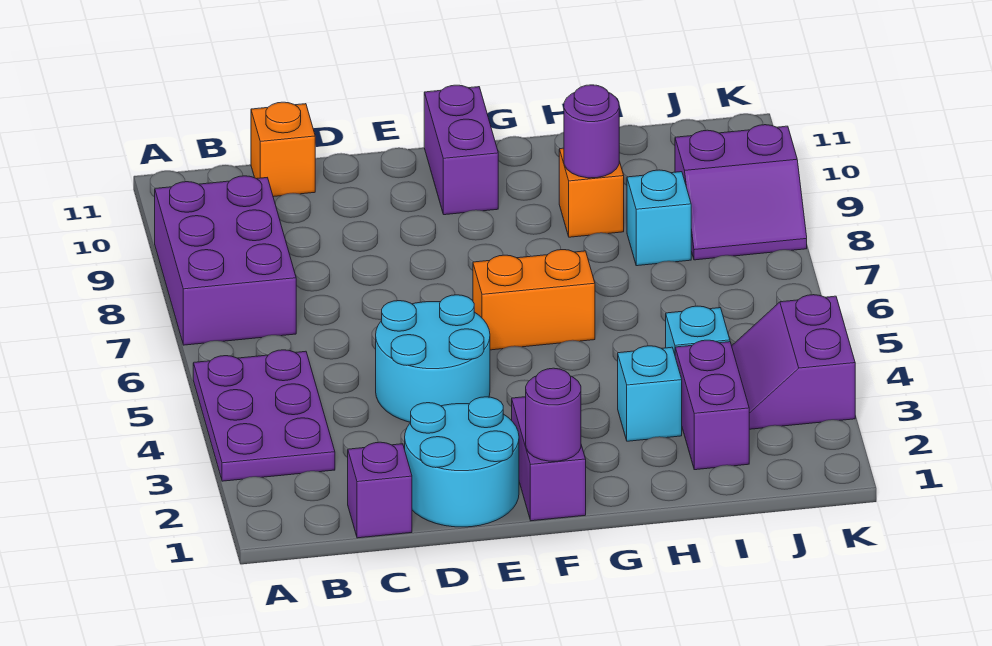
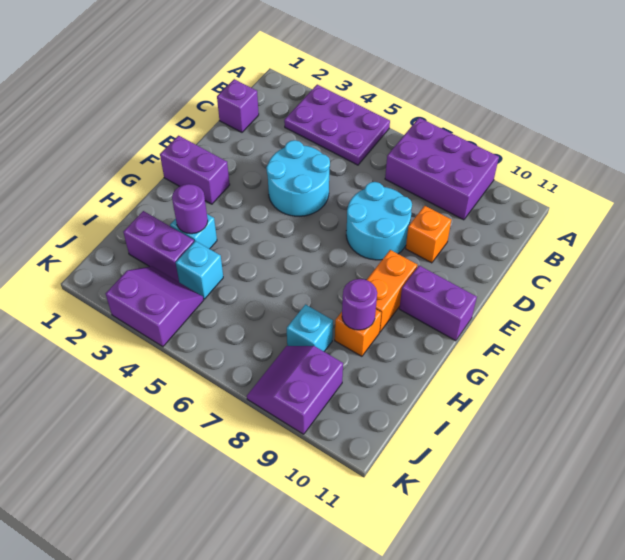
orange 1x1 brick [251,102,315,197] -> orange 1x1 brick moved to [406,206,451,263]
cyan 2x2 round brick [405,397,519,527] -> cyan 2x2 round brick moved to [346,182,412,260]
purple 1x1 round brick [526,368,581,461] -> purple 1x1 round brick moved to [172,184,208,234]
orange 1x2 brick [473,250,595,350] -> orange 1x2 brick moved to [367,250,417,332]

